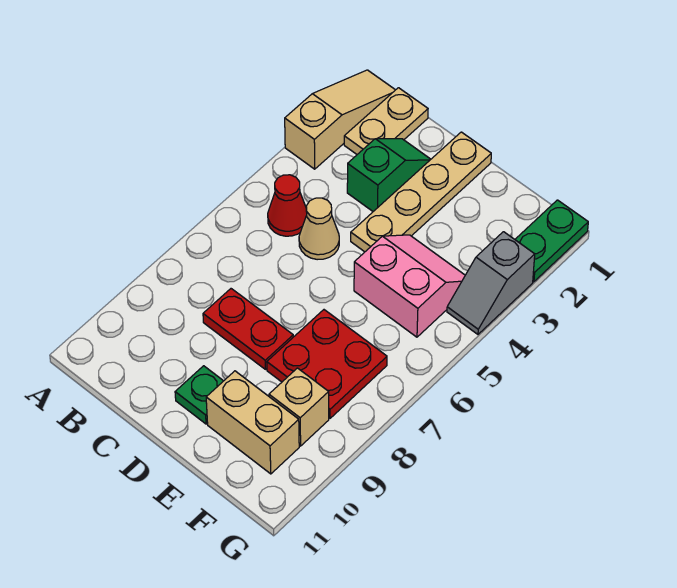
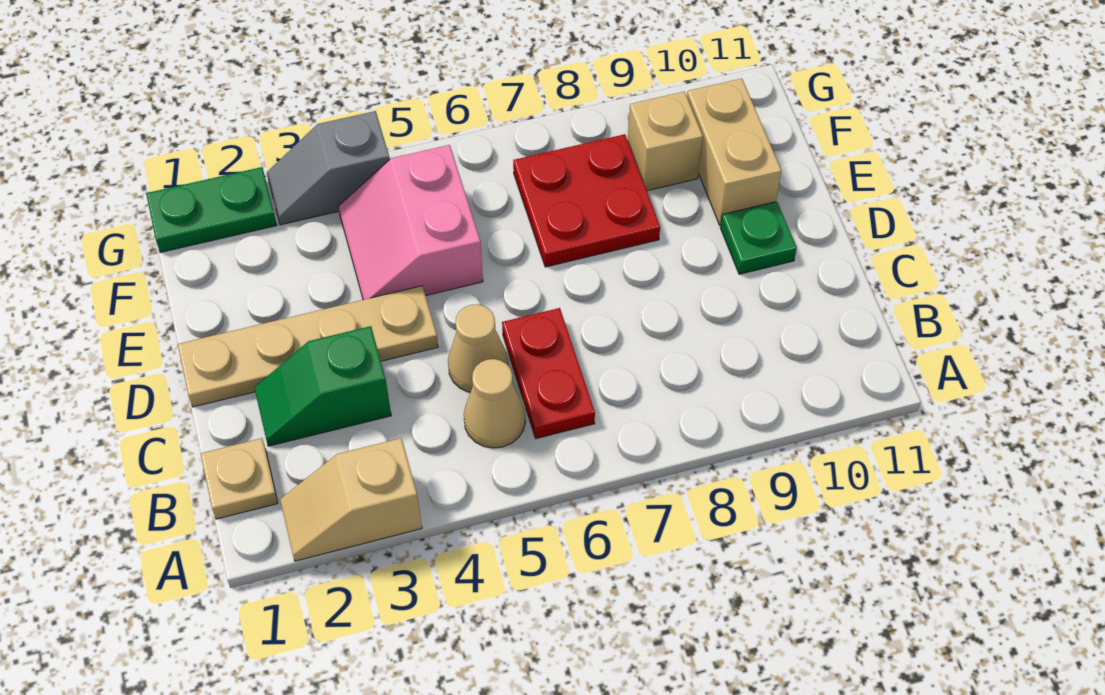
tan 1x3 slope [285,70,395,169] -> tan 1x2 slope [280,438,422,561]
tan 1x2 plate [344,88,428,154] -> tan 1x1 plate [201,438,278,519]
red 1x1 cone [268,175,307,236] -> tan 1x1 cone [464,359,525,448]
red 1x2 plate [203,289,293,369] -> red 1x2 plate moved to [502,308,595,439]
grey 1x2 slope [447,232,535,334] -> grey 1x2 slope turned to [267,111,390,225]

